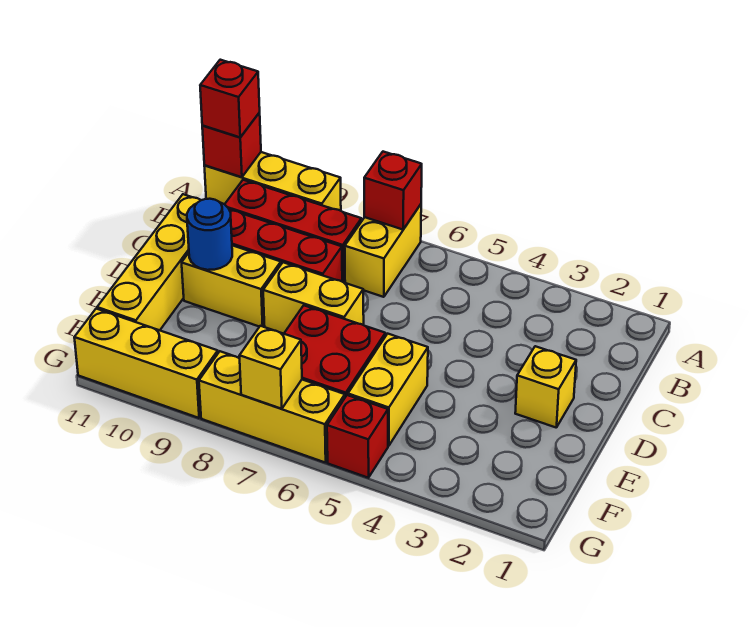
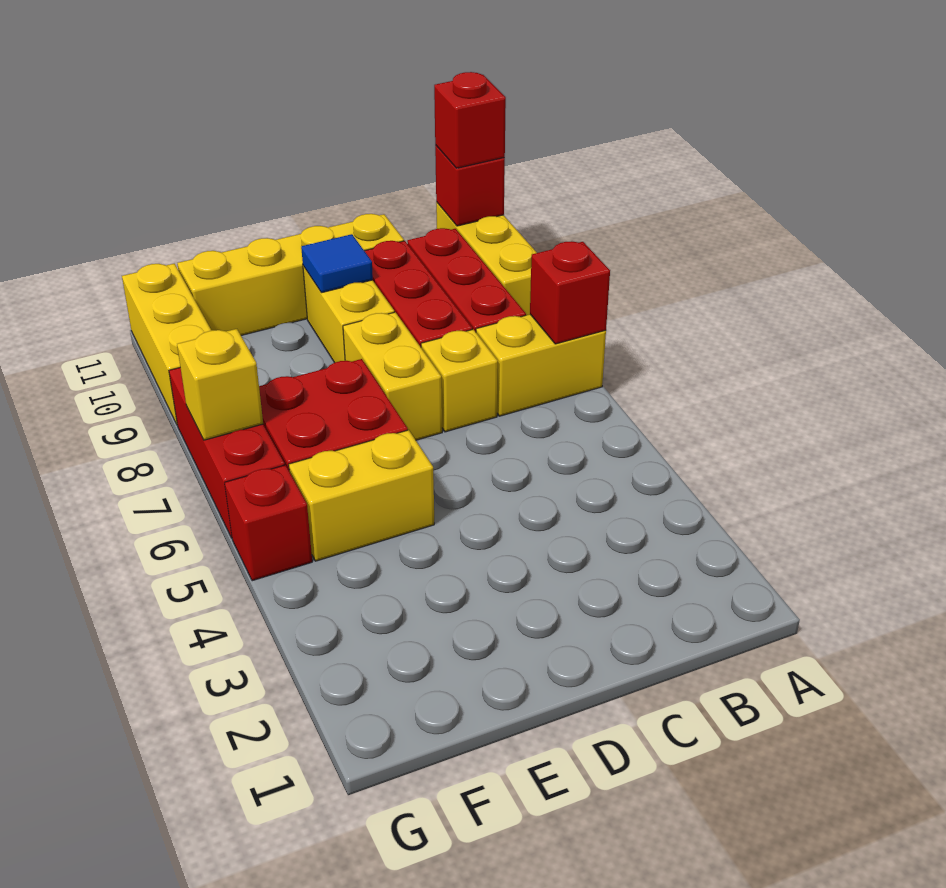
yellow 1x1 brick [515,346,576,427] -> yellow 1x1 brick moved to [421,329,498,432]
blue 1x1 round brick [187,199,232,270] -> blue 1x1 tile [301,234,373,293]
yellow 1x3 brick [199,351,345,463] -> red 1x3 brick [169,368,285,538]

